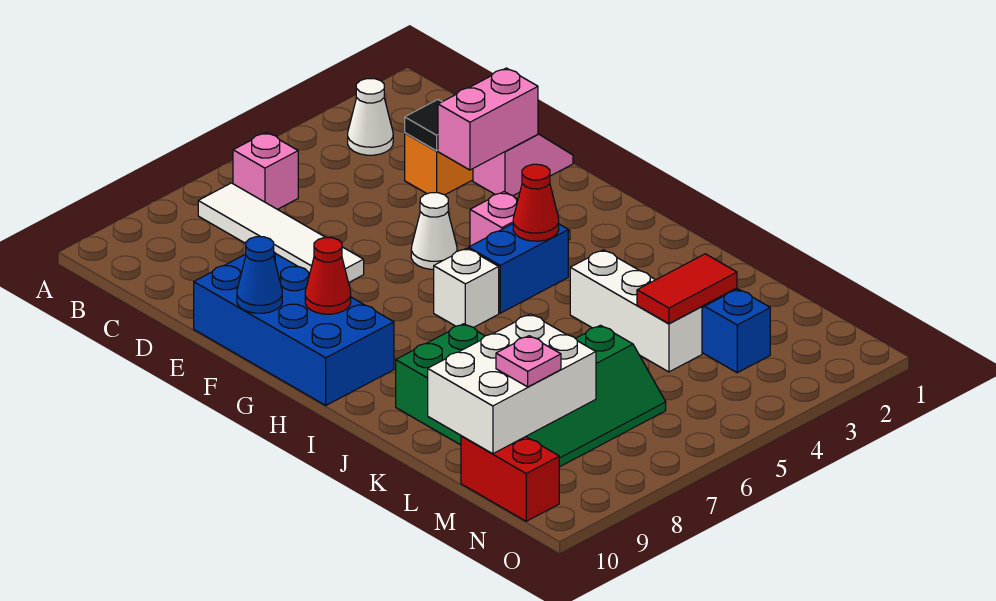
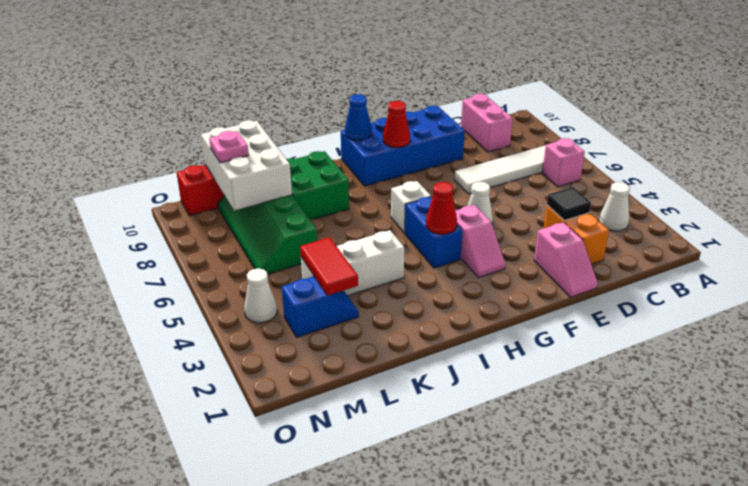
pink 1x2 brick [438,68,538,170] -> pink 1x2 brick moved to [461,94,513,152]
blue 1x1 cone [237,237,282,313] -> blue 1x1 cone moved to [345,94,372,141]
none -> white 1x1 cone [244,268,277,323]

